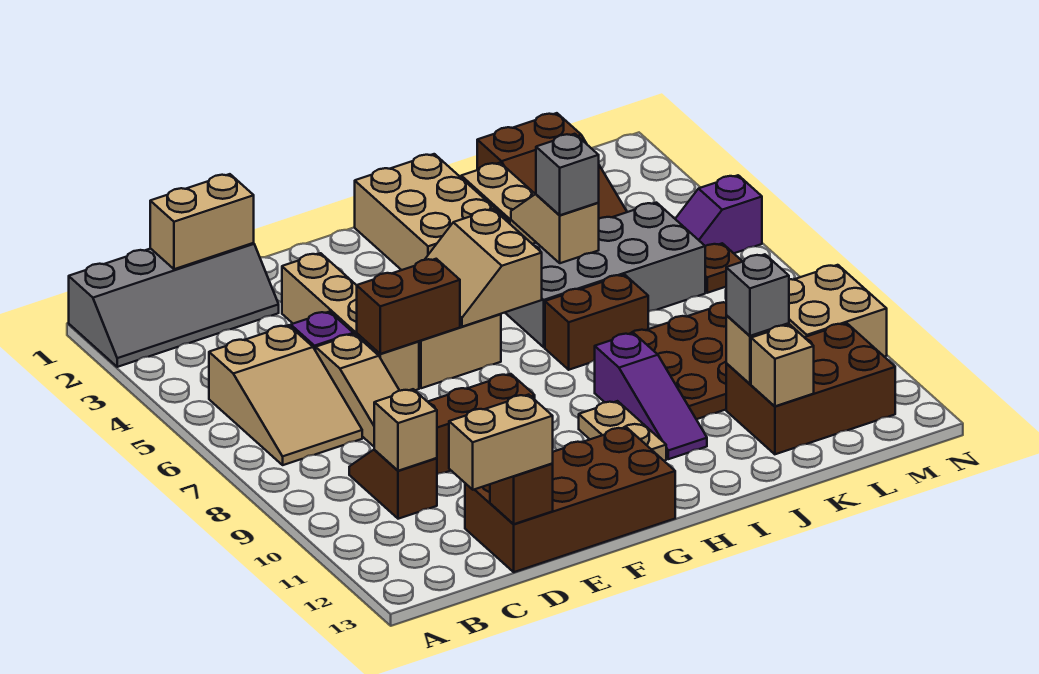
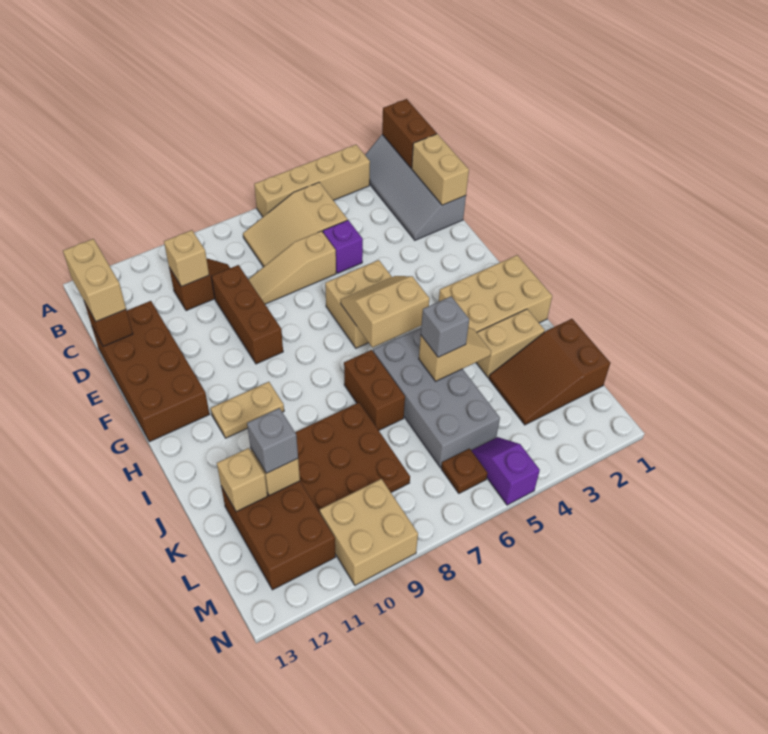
tan 1x4 brick [282,253,419,391] -> tan 1x4 brick moved to [254,145,370,217]
brown 1x2 brick [357,259,460,354] -> brown 1x2 brick moved to [382,99,437,168]
purple 1x3 slope [595,333,707,459] -> none

